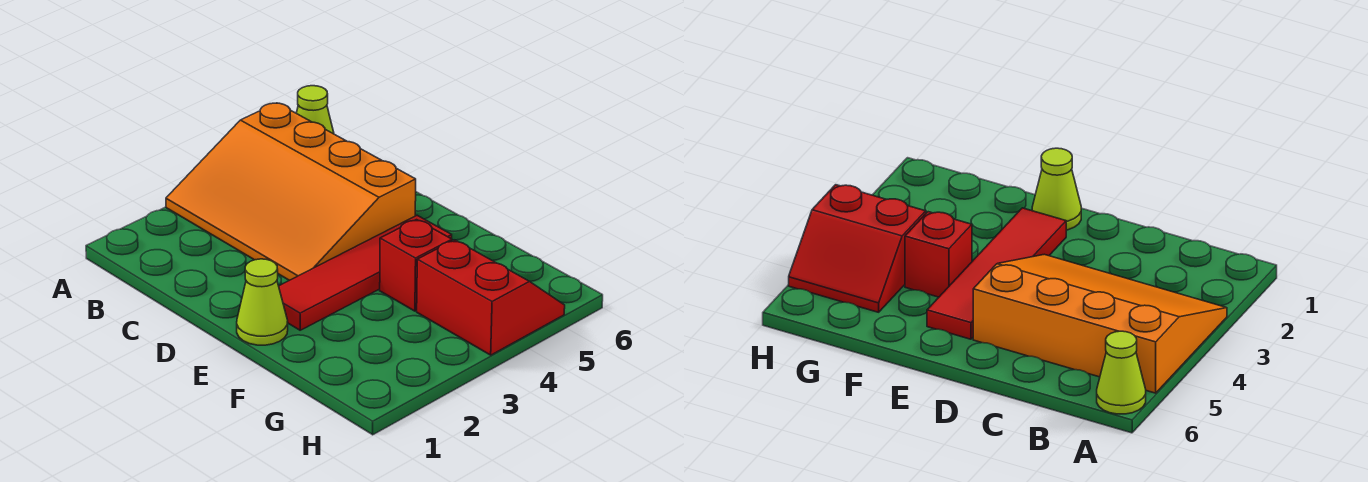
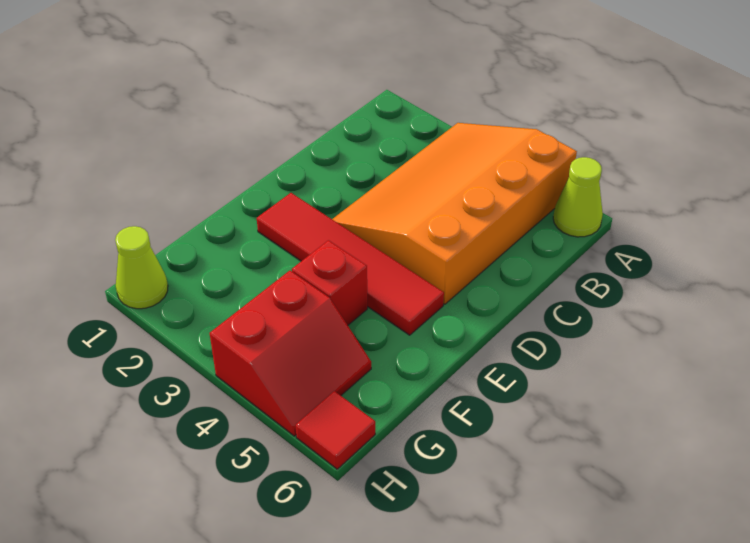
lime 1x1 cone [237,259,288,345] -> lime 1x1 cone moved to [115,226,168,309]
none -> red 1x1 tile [296,391,375,469]

